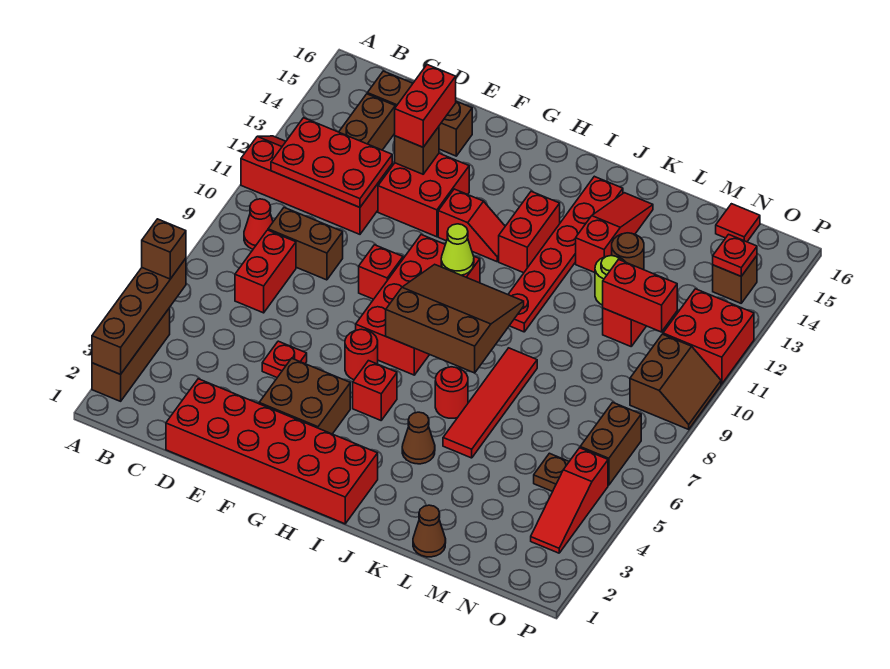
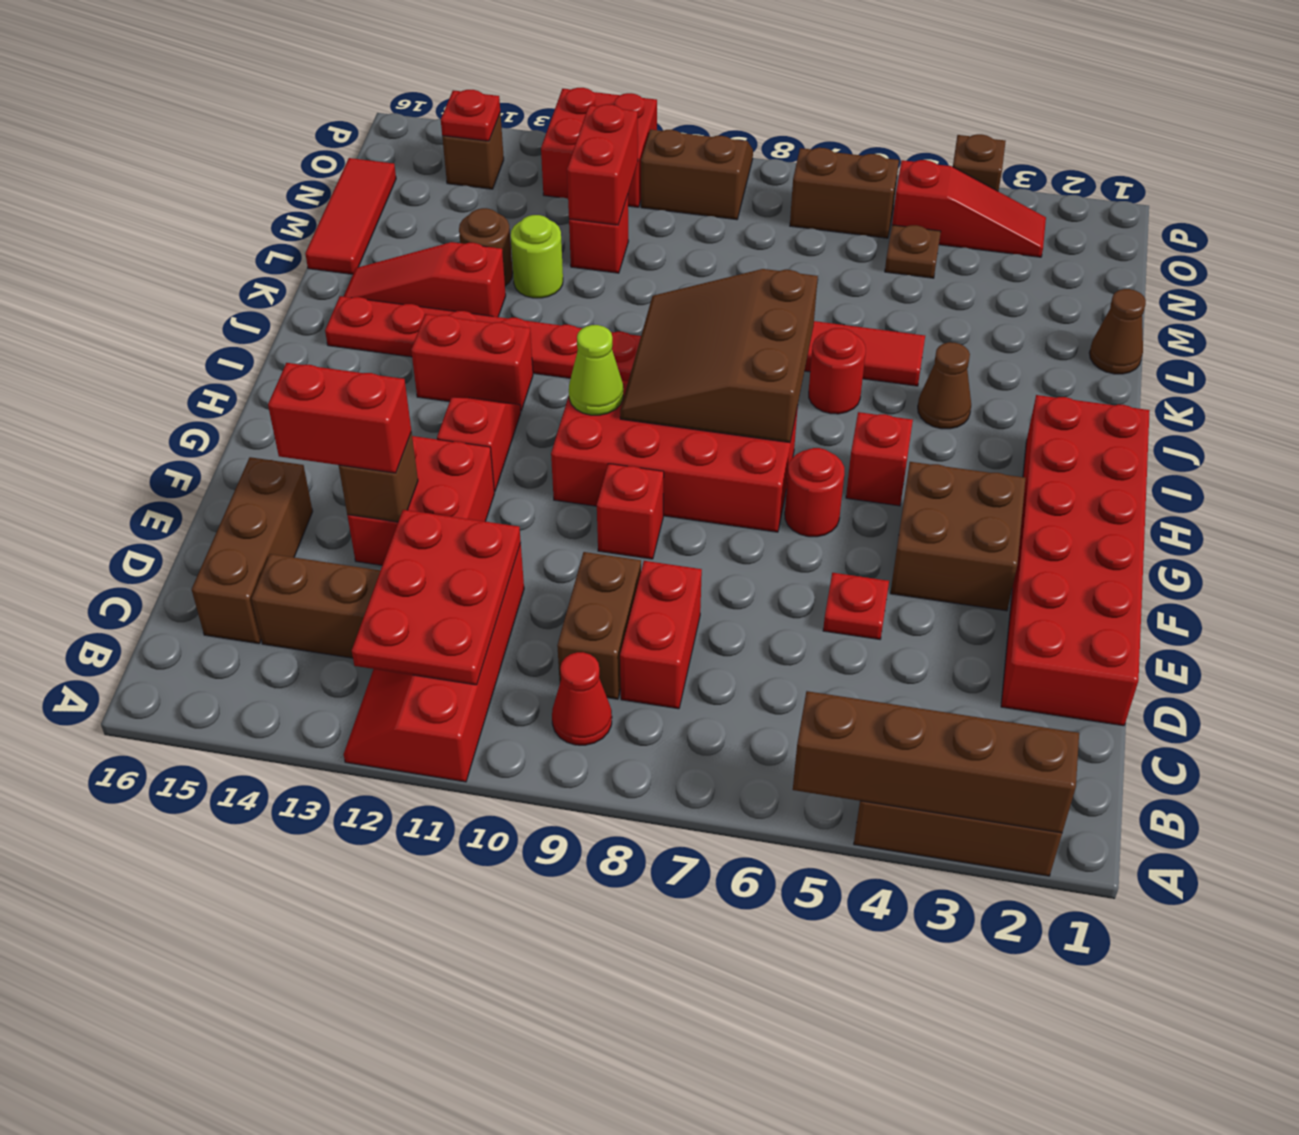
brown 1x1 brick [142,219,186,279] -> brown 1x1 brick moved to [953,134,1006,191]
red 1x2 brick [235,230,296,313] -> red 1x2 brick turned to [620,561,702,709]
red 1x1 tile [716,204,760,242] -> red 1x3 tile [305,158,396,274]

